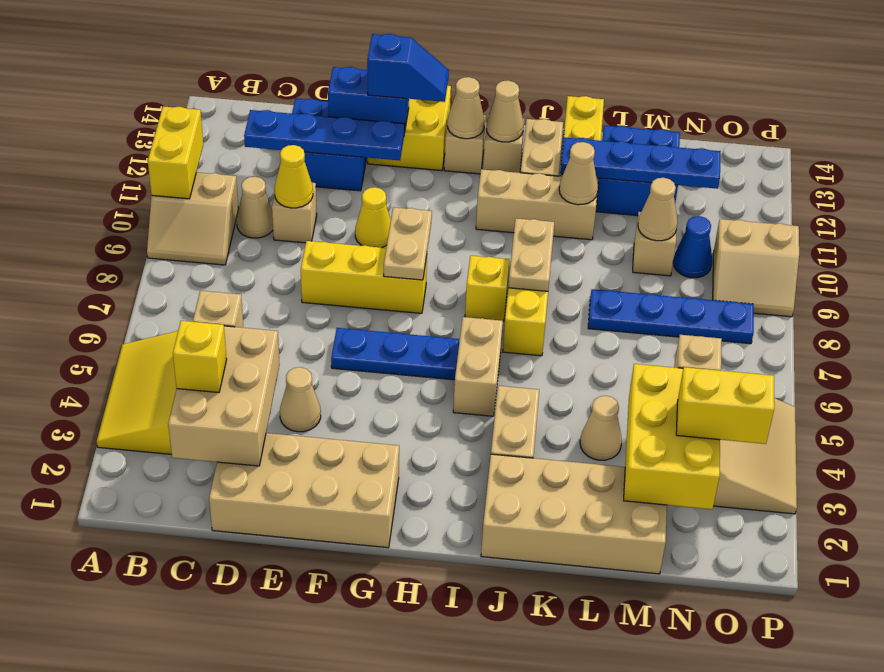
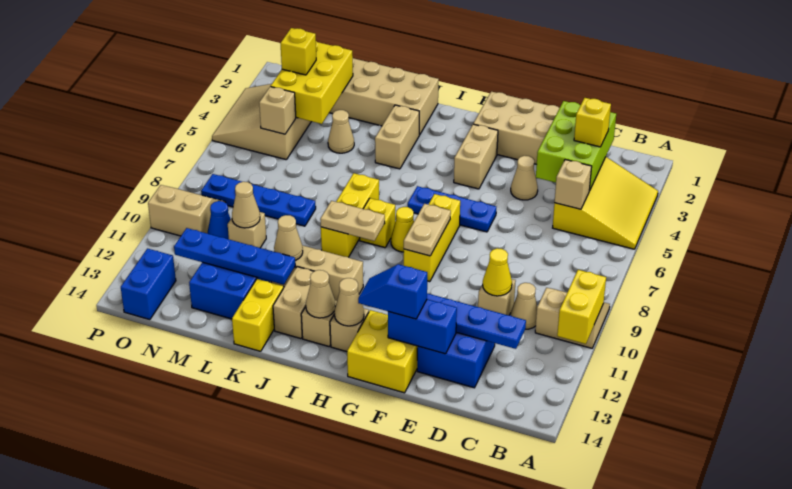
tan 2x3 brick [168,326,280,466] -> lime 2x3 brick [536,101,616,191]
yellow 1x3 brick [301,241,427,313] -> yellow 1x3 brick turned to [404,194,460,282]
yellow 1x1 cone [355,187,391,248] -> yellow 1x1 cone moved to [391,207,414,252]
tan 1x2 brick [453,317,503,416] -> tan 1x2 brick moved to [454,124,498,189]
tan 1x2 plate [508,218,554,291] -> tan 1x2 plate turned to [320,201,385,241]
yellow 1x2 brick [676,367,774,444] -> yellow 1x1 brick [280,28,316,75]
none -> blue 1x2 brick [121,249,176,320]

